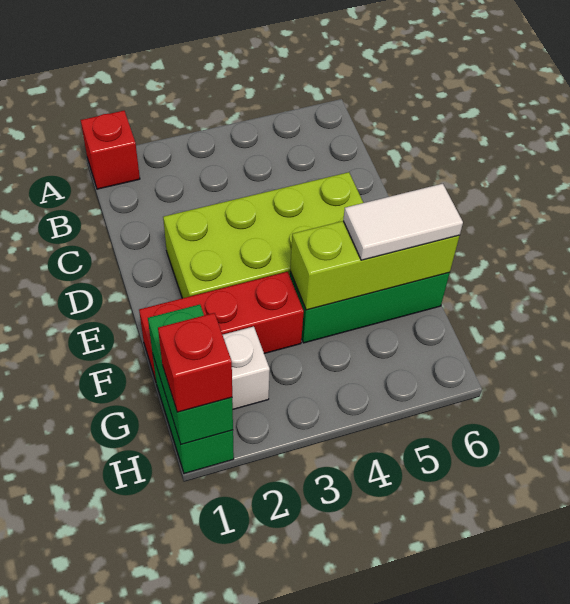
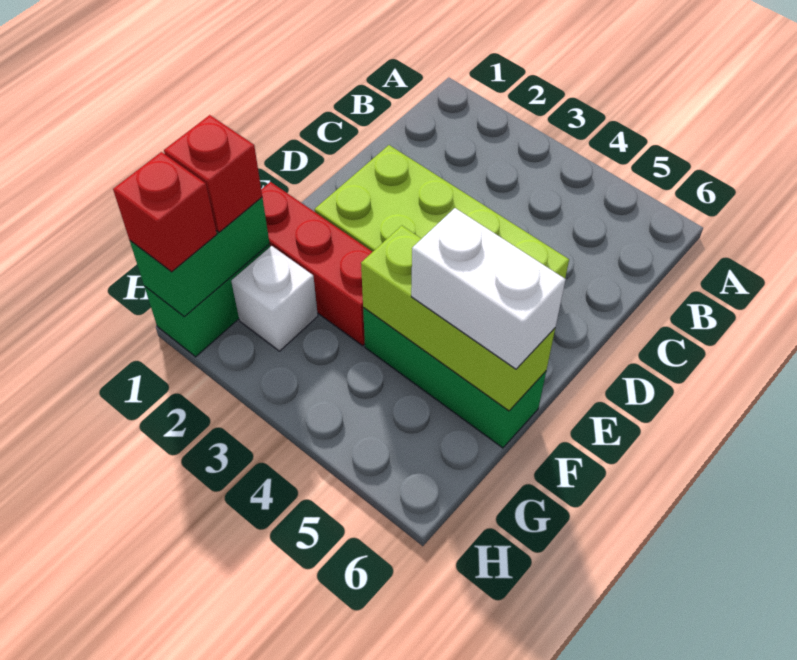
red 1x1 brick [81,111,140,189] -> red 1x1 brick moved to [164,115,262,232]
white 1x2 tile [343,184,463,260] -> white 1x2 brick [411,208,565,369]

